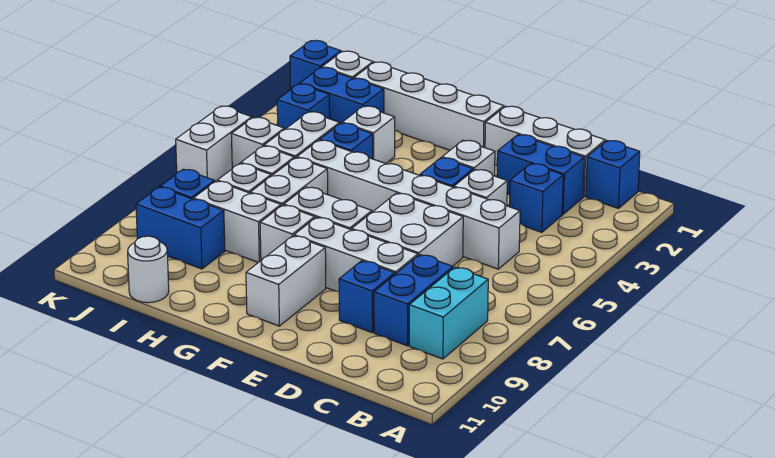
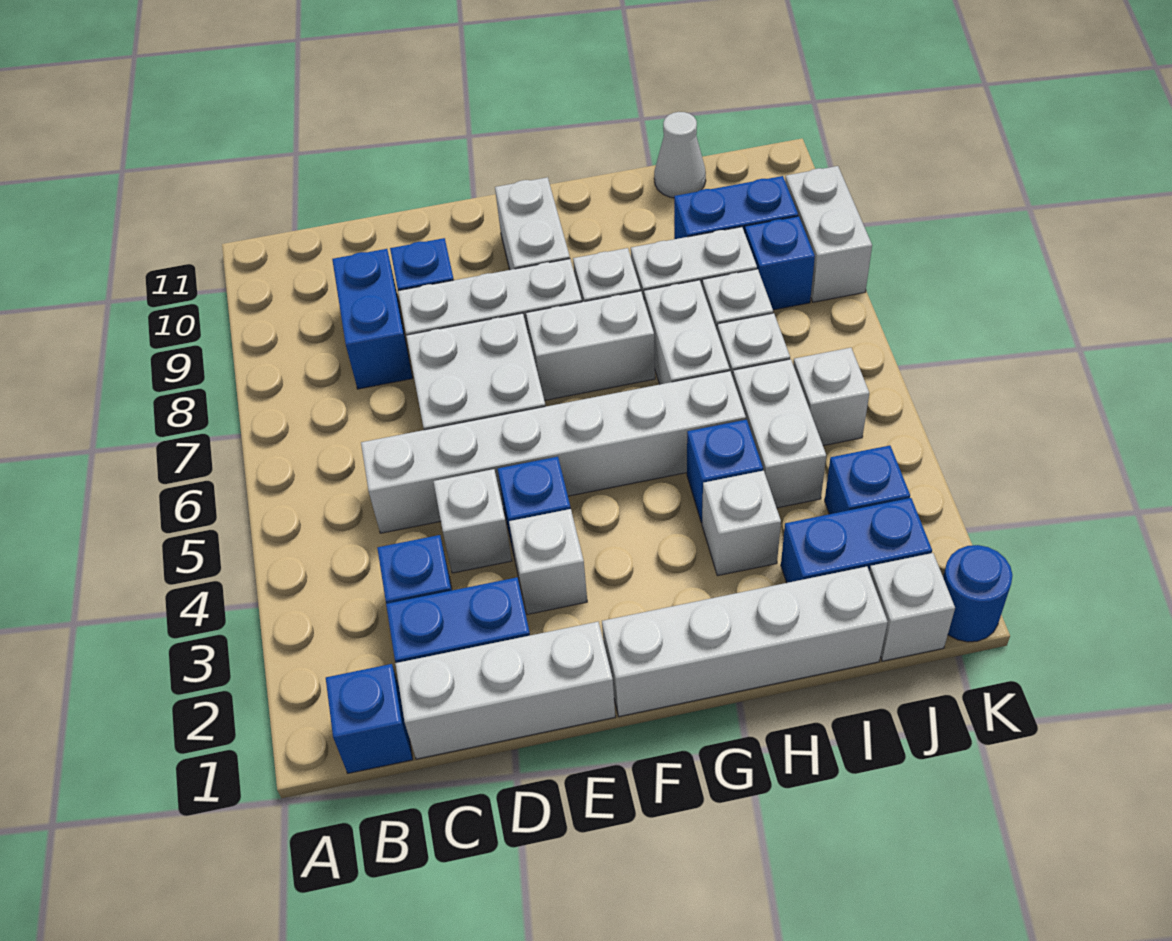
cyan 1x2 brick [409,267,488,359] -> none
white 1x1 round brick [128,236,169,303] -> white 1x1 cone [654,112,706,198]
blue 1x1 brick [290,40,341,89] -> blue 1x1 round brick [943,545,1013,642]
white 1x2 brick [176,106,252,181] -> white 1x2 brick moved to [785,166,872,302]

